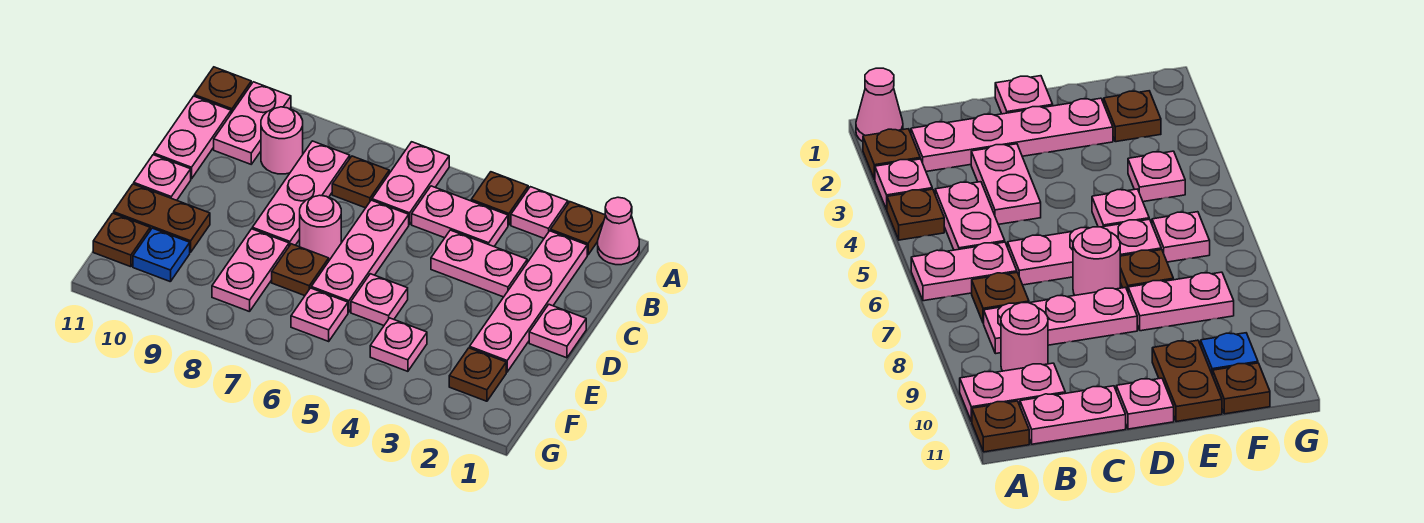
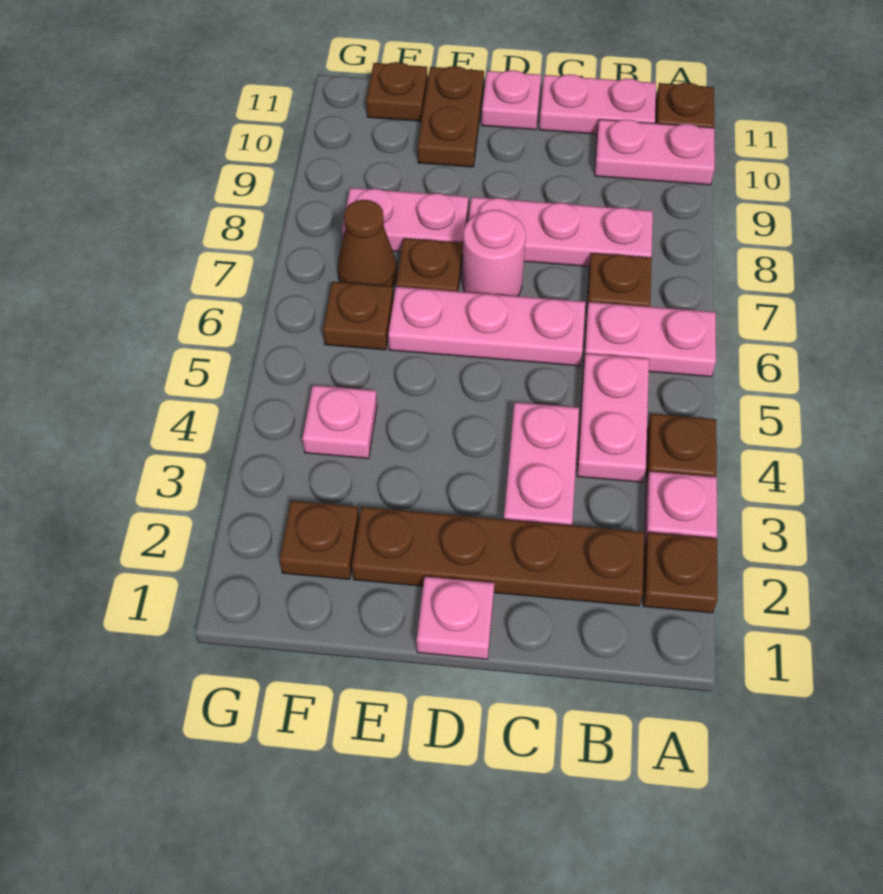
pink 1x1 cone [598,197,639,265] -> none
pink 1x4 plate [470,231,587,372] -> brown 1x4 plate [352,507,644,606]
pink 1x1 round brick [261,107,303,174] -> none
pink 1x1 plate [351,274,408,325] -> none
pink 1x1 plate [291,288,348,341] -> brown 1x1 plate [323,281,393,350]
none -> brown 1x1 cone [338,200,397,286]
blue 1x1 plate [133,228,190,282] -> none

